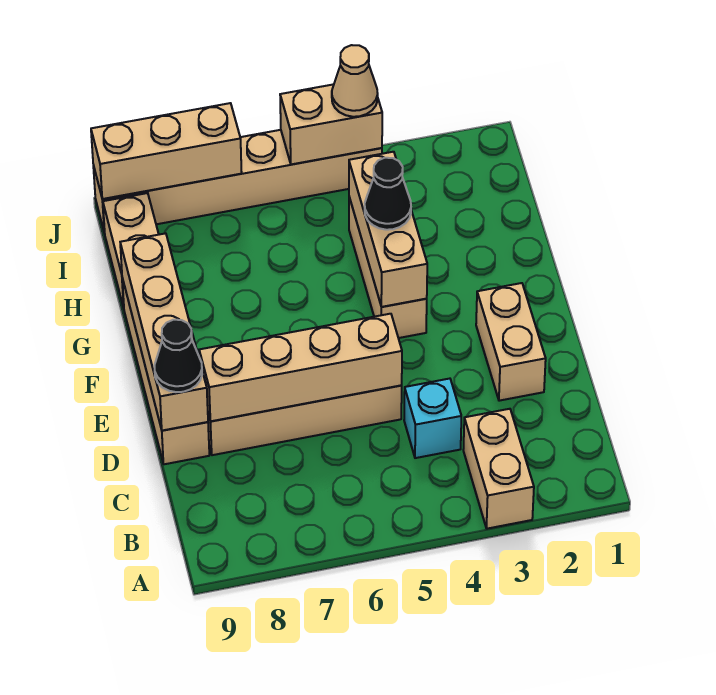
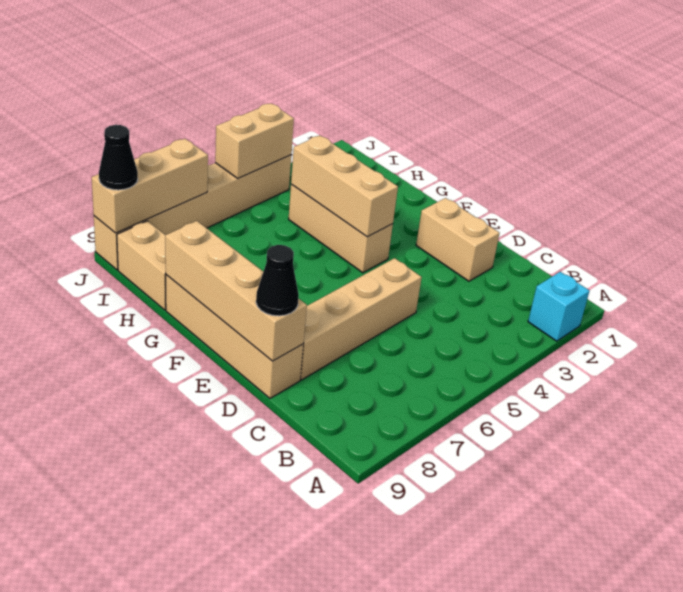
tan 1x2 brick [463,409,534,529] -> none
cyan 1x1 brick [404,379,461,458] -> cyan 1x1 brick moved to [528,272,589,341]
tan 1x4 brick [199,314,402,421] -> none
black 1x1 cone [365,158,411,230] -> black 1x1 cone moved to [99,125,138,190]
tan 1x1 cone [332,45,378,117] -> none

